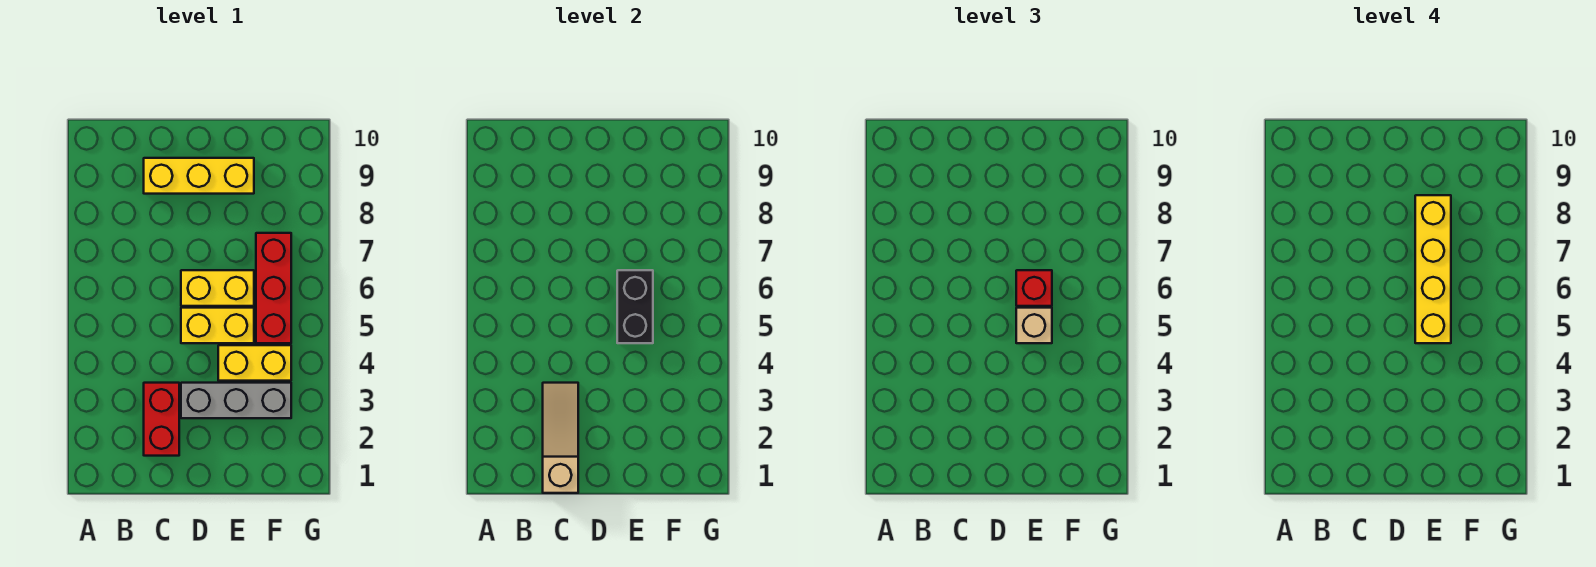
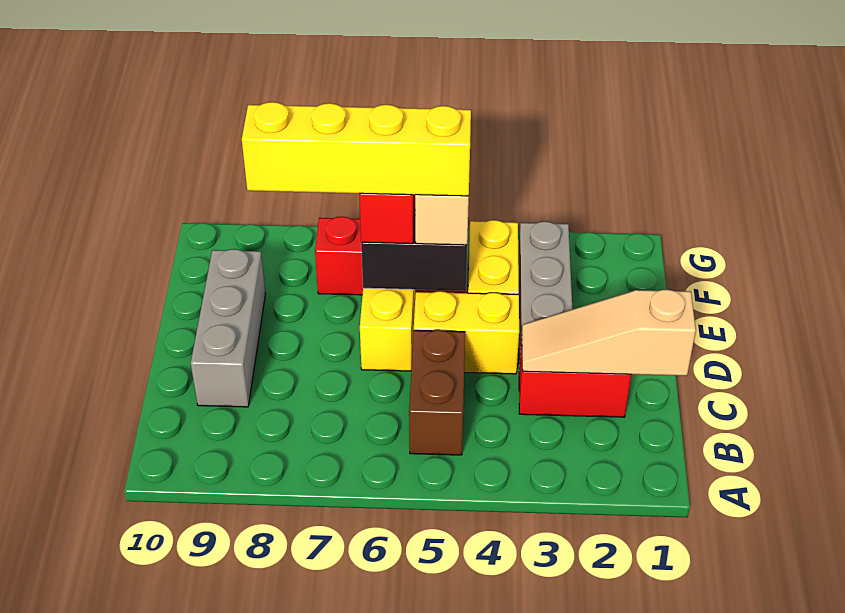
none -> brown 1x2 brick [409,330,465,455]
yellow 1x3 brick [144,158,254,194] -> grey 1x3 brick [191,249,265,407]
yellow 1x2 brick [181,308,254,343] -> yellow 1x2 brick turned to [414,291,519,374]

